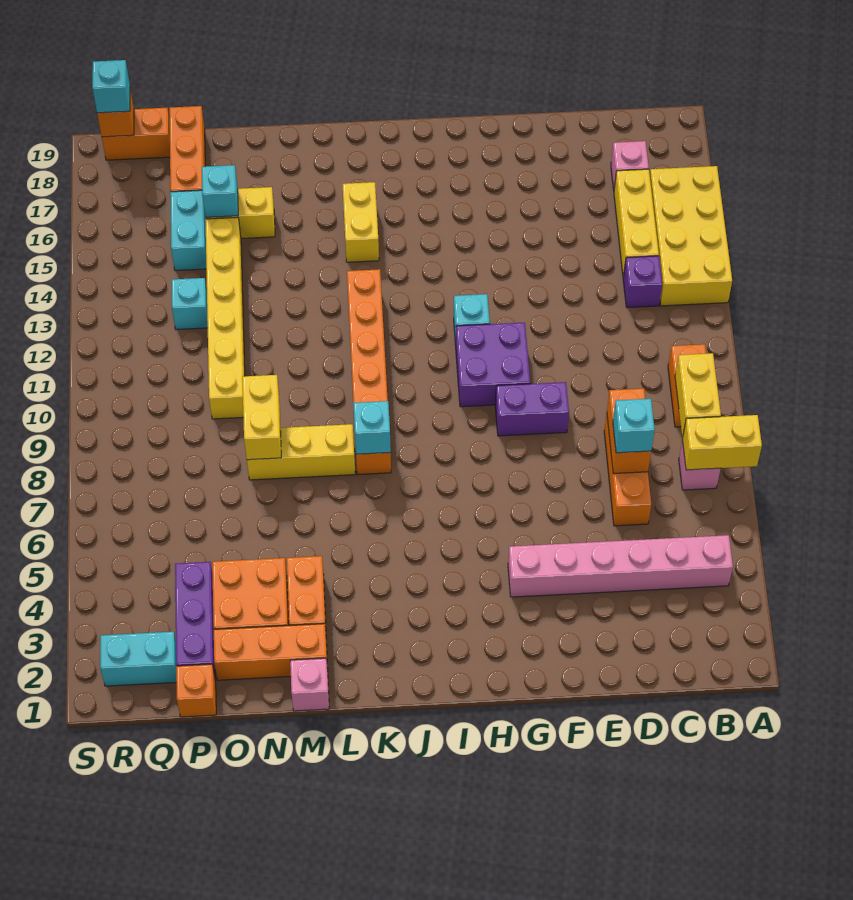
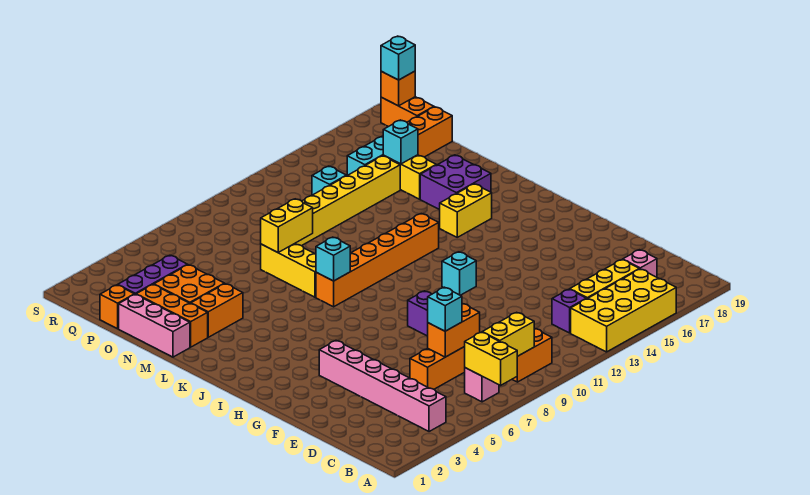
purple 2x2 brick [456,323,530,407] -> purple 2x2 brick moved to [420,155,491,210]
pink 1x1 brick [290,658,329,711] -> pink 1x3 brick [119,294,190,357]
cyan 1x2 brick [100,632,176,686] -> none

